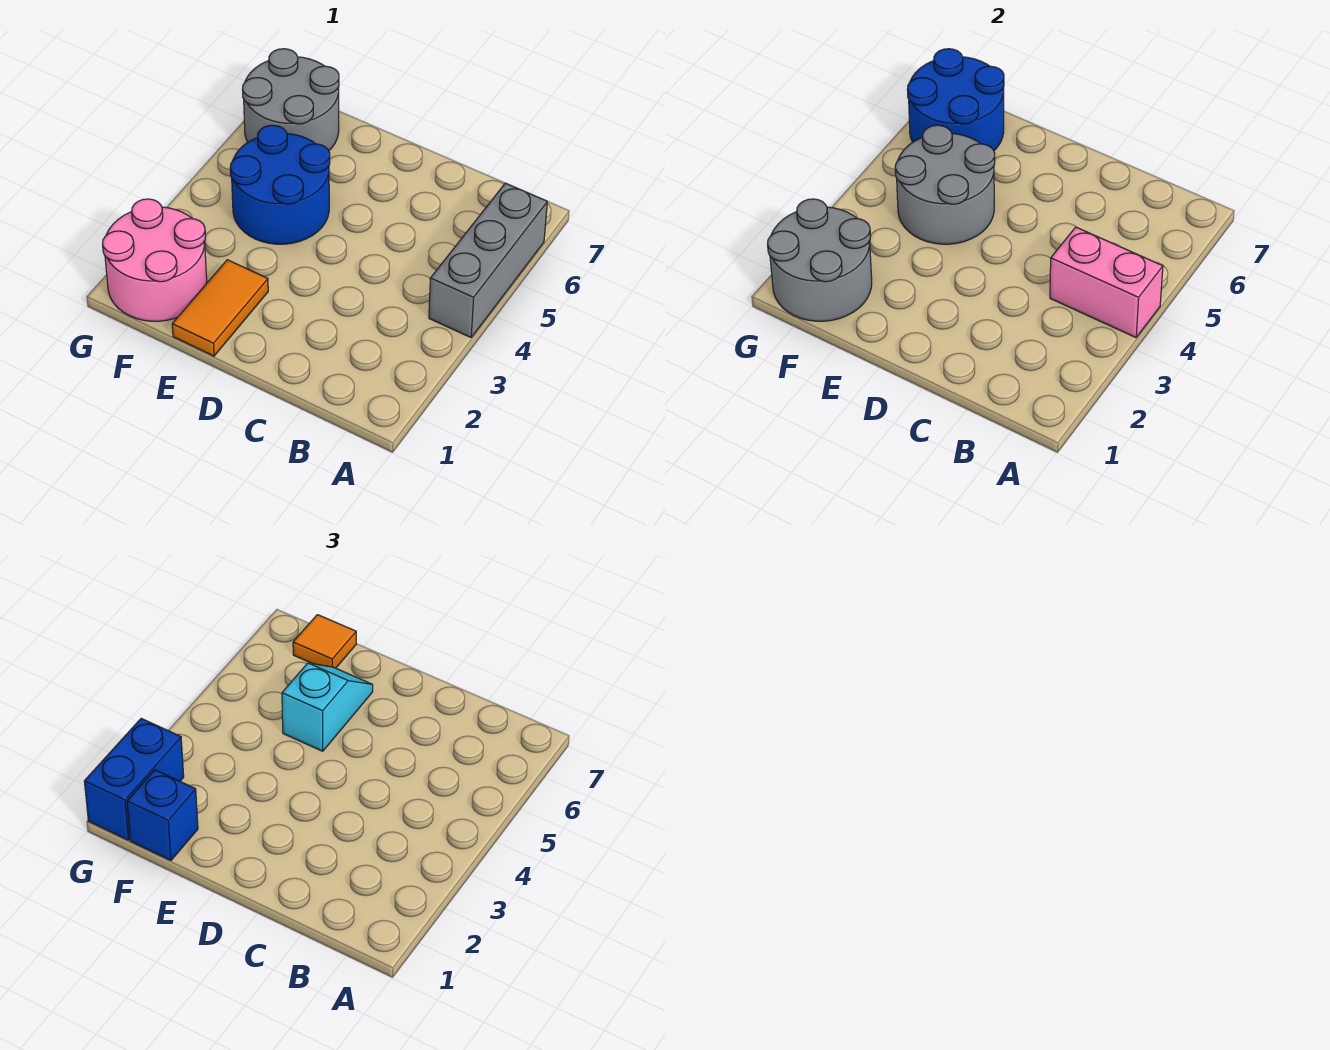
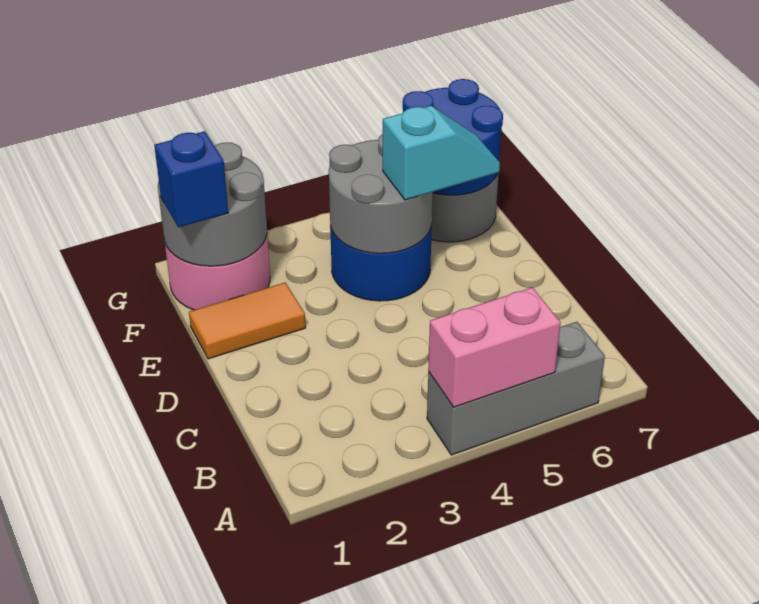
pink 1x2 brick [1050,227,1163,337] -> pink 1x2 brick turned to [428,287,561,407]
orange 1x1 tile [293,615,356,668] -> none
blue 1x2 brick [84,718,184,840] -> none

